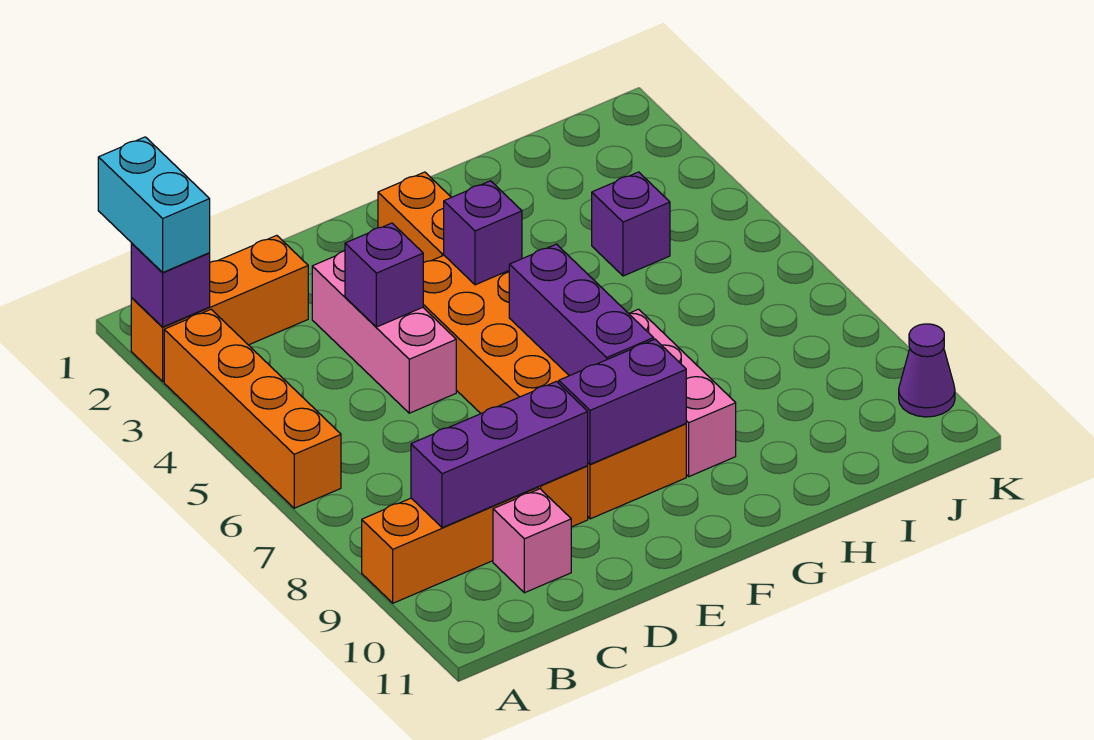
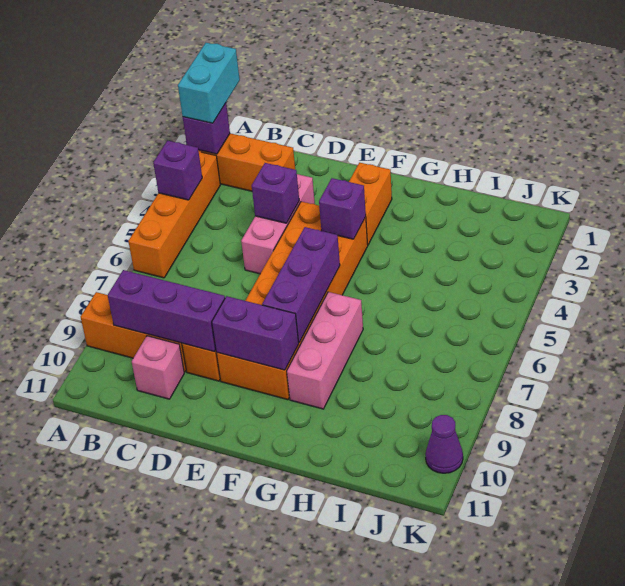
purple 1x1 brick [592,172,670,276] -> purple 1x1 brick moved to [153,141,202,200]

